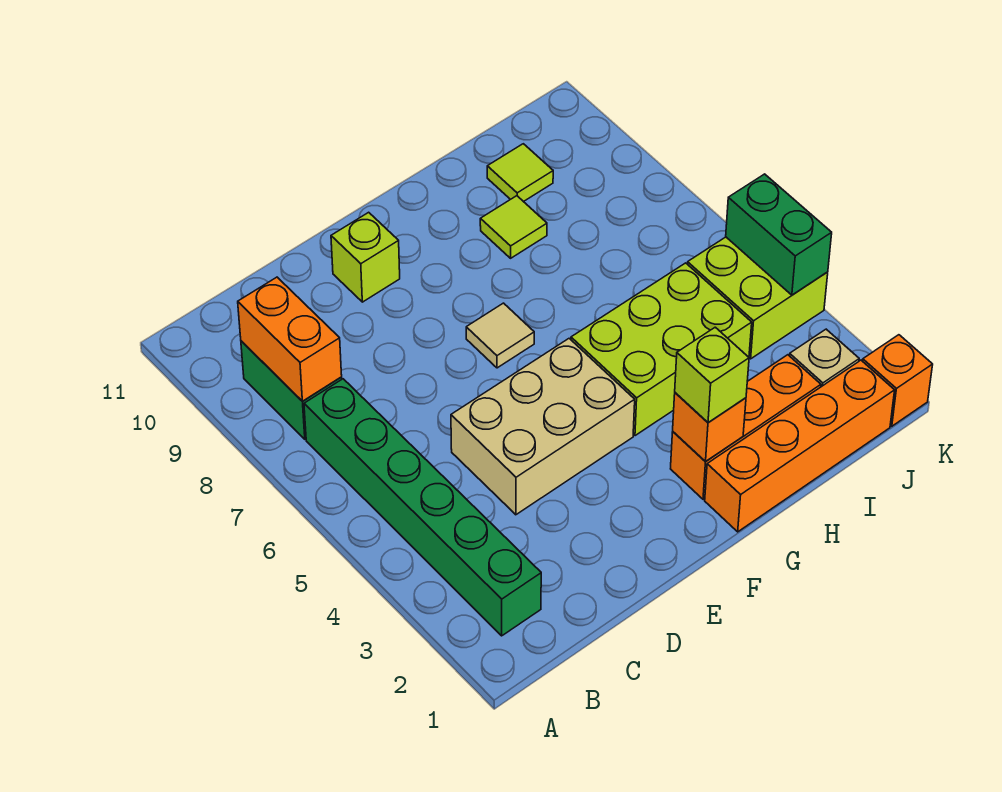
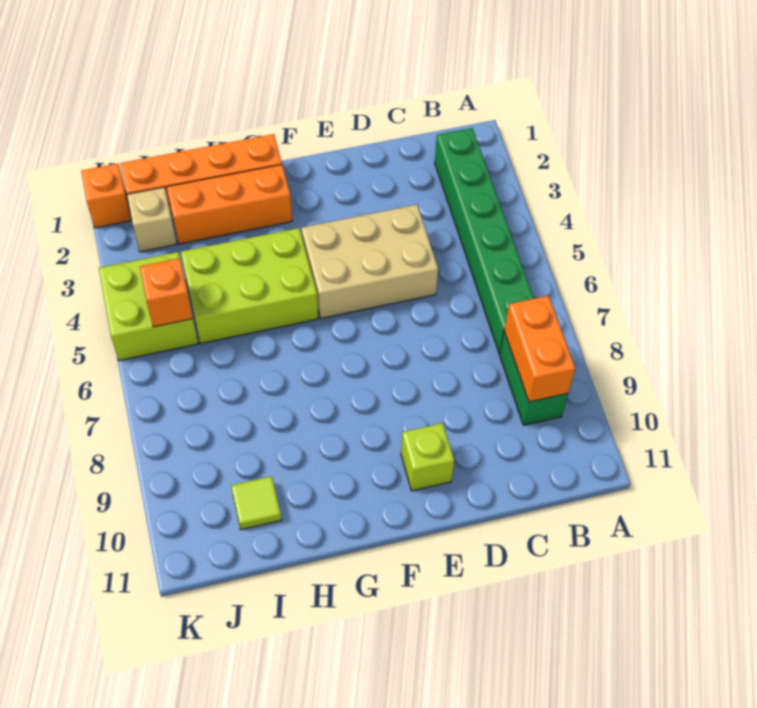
tan 1x1 tile [466,303,534,368] -> none
orange 1x1 brick [673,393,746,462] -> orange 1x1 brick moved to [140,258,193,327]
lime 1x1 brick [675,327,749,423] -> none
lime 1x1 tile [480,196,547,258] -> none
green 1x2 brick [726,174,832,295] -> none

